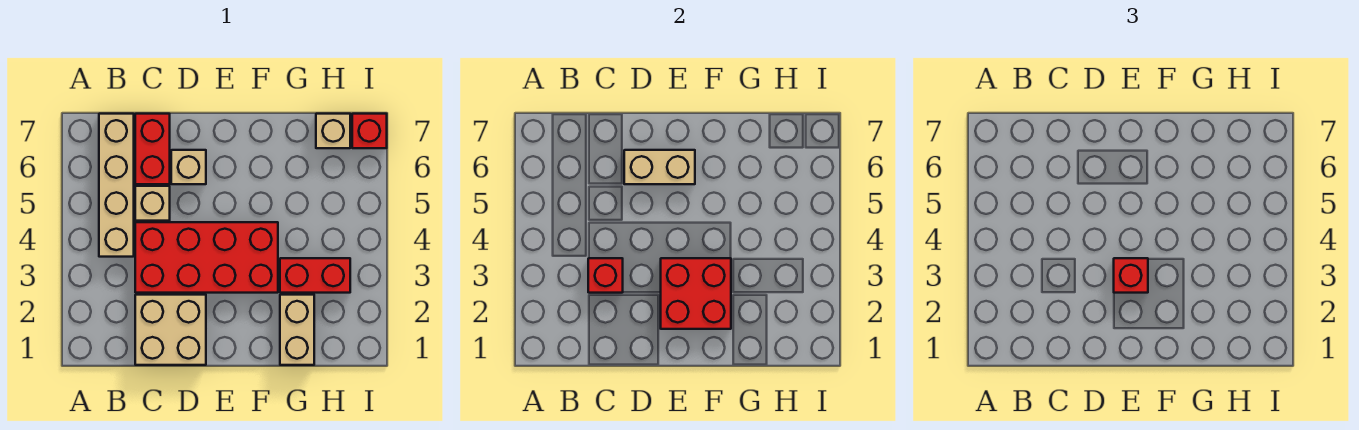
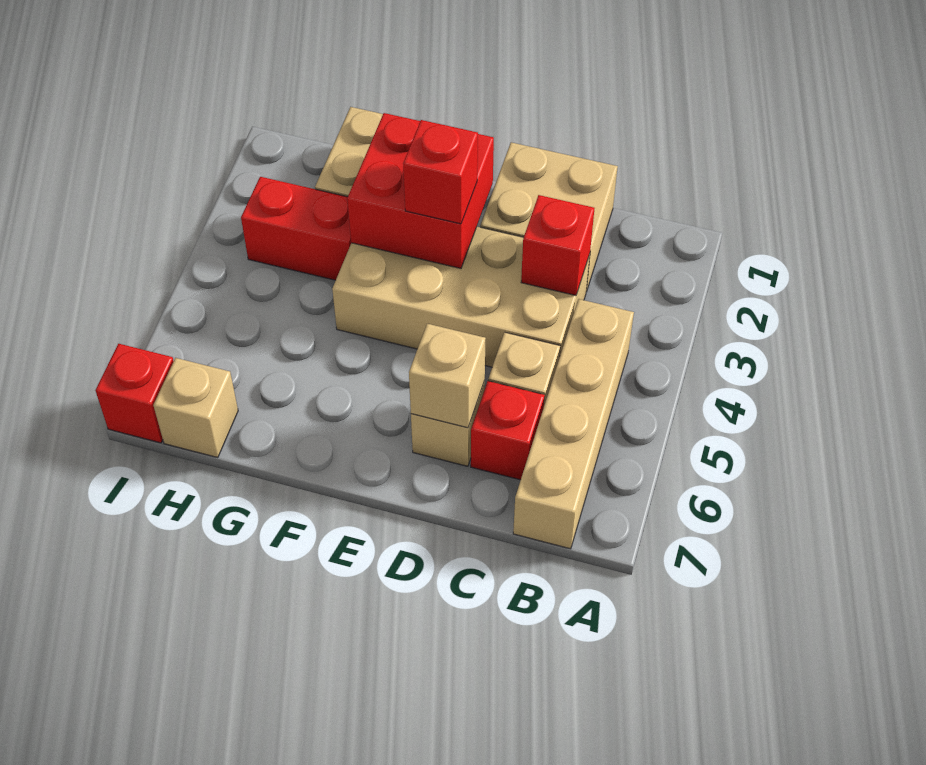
red 2x4 brick [135,222,278,293] -> tan 2x4 brick [332,227,590,367]
red 1x2 brick [135,114,170,184] -> red 1x1 brick [471,381,545,480]
tan 1x2 brick [624,150,695,184] -> tan 1x1 brick [409,324,486,428]

